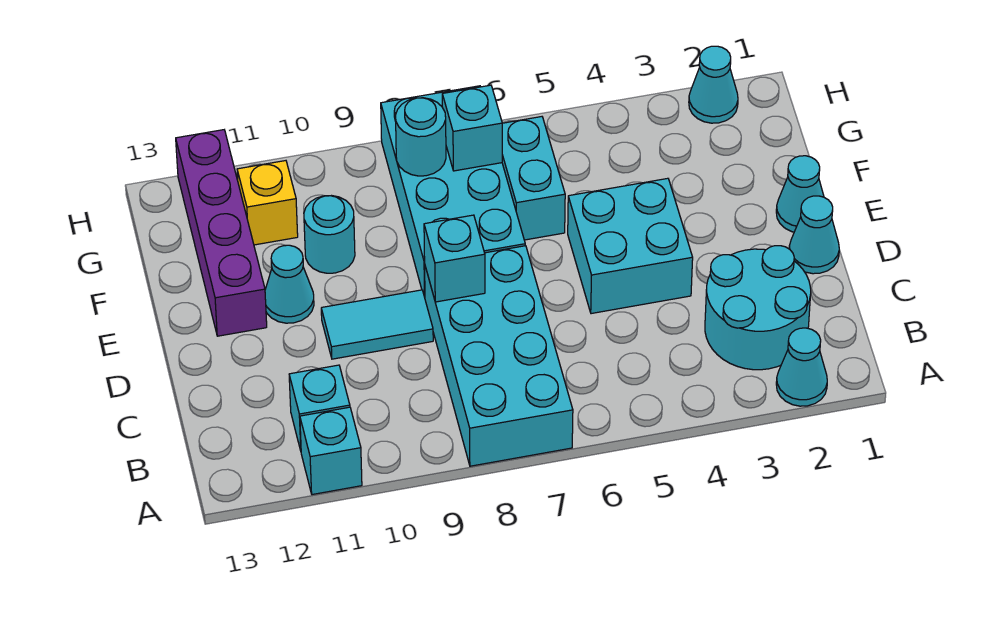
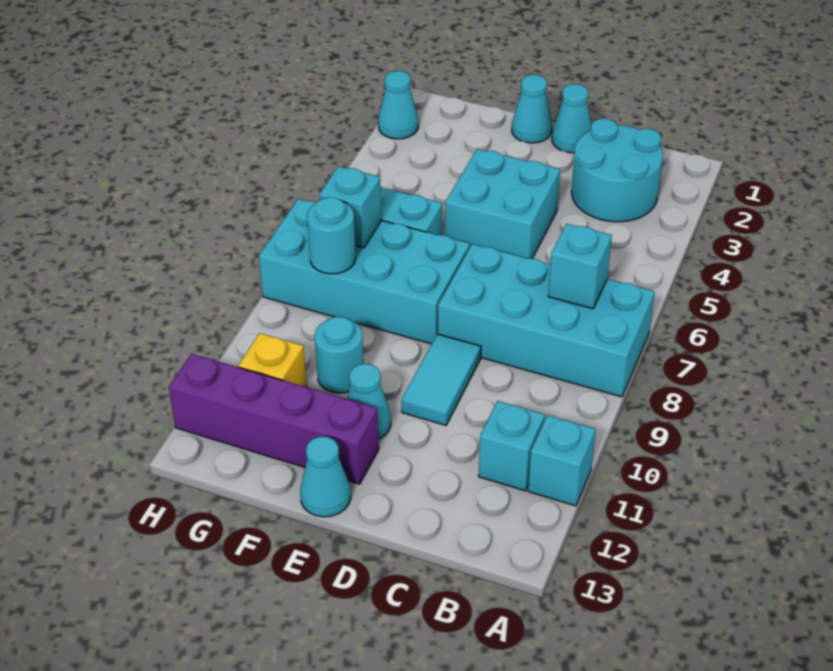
cyan 1x1 cone [776,328,827,406] -> cyan 1x1 cone moved to [300,436,351,517]
cyan 1x1 brick [424,215,485,302] -> cyan 1x1 brick moved to [548,224,612,309]

